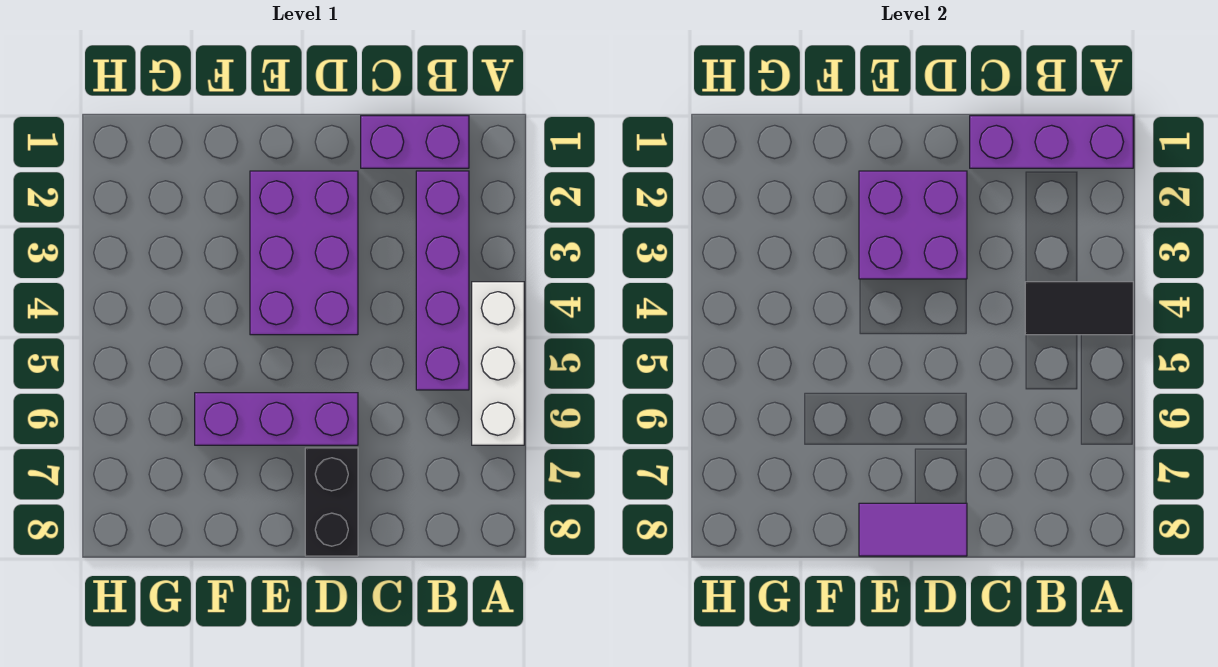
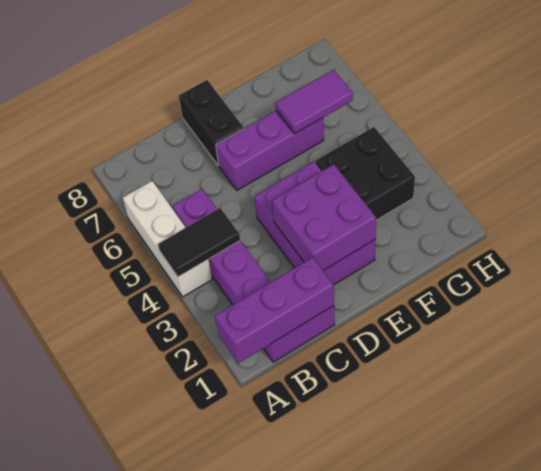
purple 1x2 tile [859,503,967,556] -> purple 1x2 tile moved to [275,70,353,133]
none -> black 2x2 brick [316,127,415,220]

